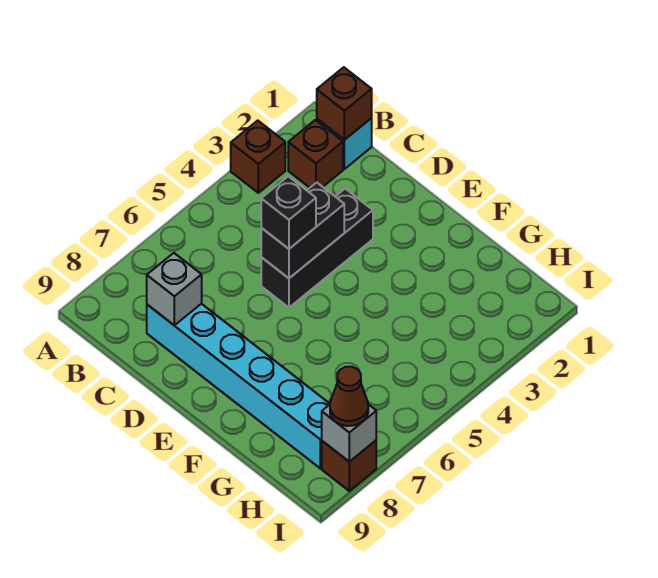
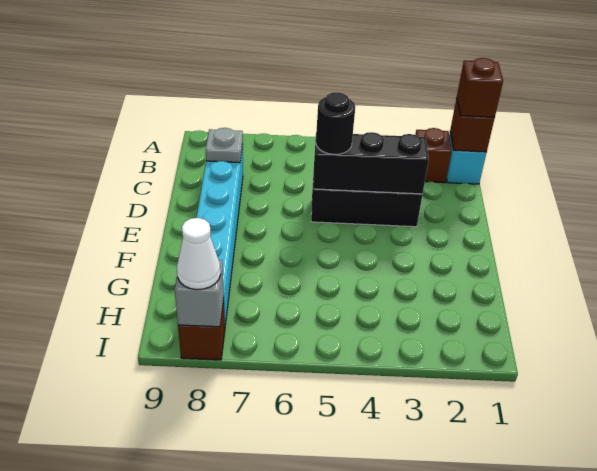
brown 1x1 brick [231,121,285,193] -> brown 1x1 brick moved to [457,58,503,117]
grey 1x1 brick [147,253,202,325] -> grey 1x1 plate [206,128,243,163]
black 1x2 brick [261,183,344,278] -> black 1x3 brick [313,132,429,194]
black 1x1 brick [261,176,316,249] -> black 1x1 round brick [316,92,355,154]
brown 1x1 cone [330,367,368,426] -> white 1x1 cone [177,218,221,290]

